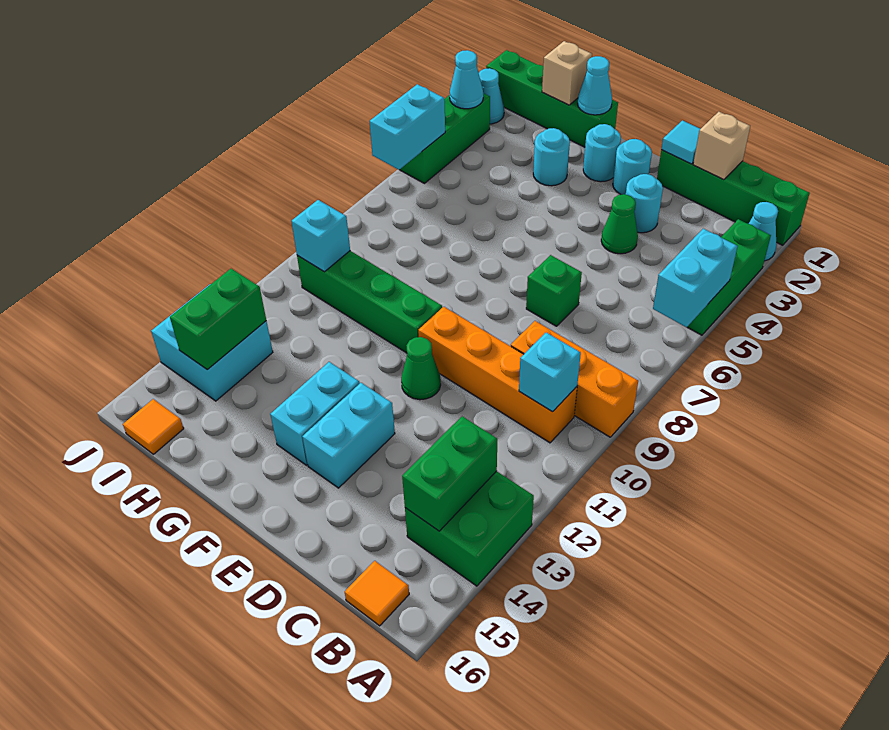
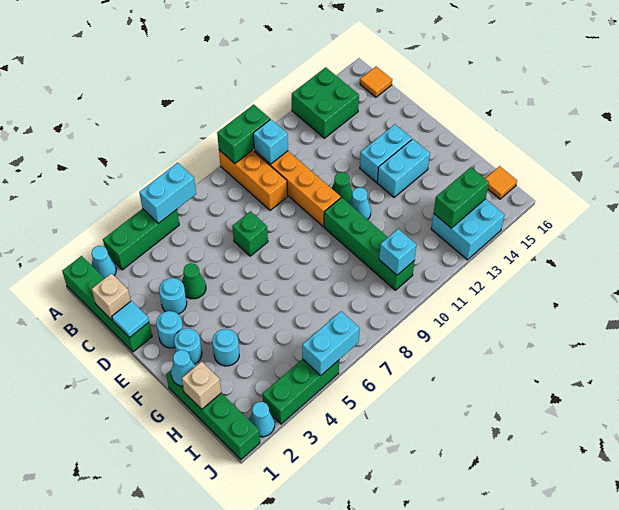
green 1x2 brick [402,416,497,531] -> green 1x2 brick moved to [217,104,270,164]
cyan 1x1 cone [450,50,483,109] -> cyan 1x1 cone moved to [349,188,371,220]

